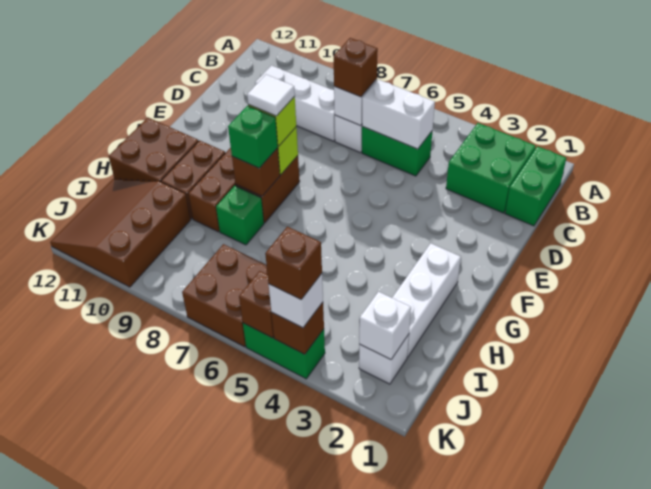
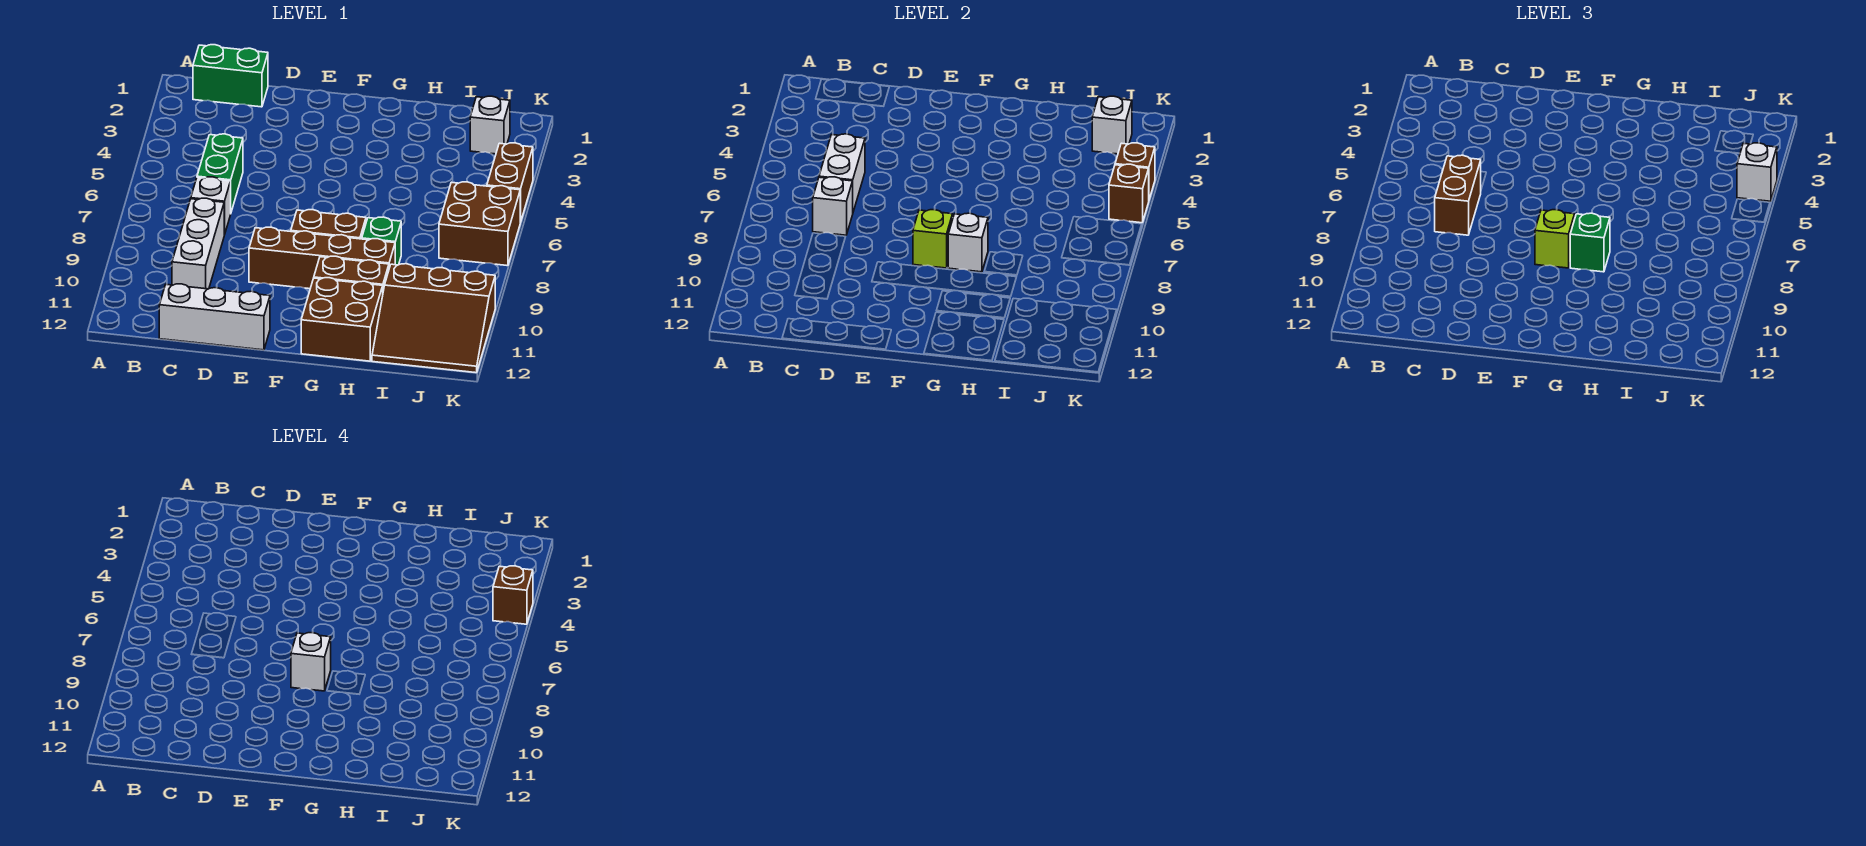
green 2x2 brick [446,123,536,213] -> none
brown 1x1 brick [334,38,378,97] -> brown 1x2 brick [1435,155,1481,235]
white 1x1 tile [247,75,295,116] -> white 1x1 brick [291,633,331,691]
white 1x3 brick [392,243,461,357] -> white 1x3 brick moved to [159,284,270,350]
brown 1x1 brick [232,148,280,196] -> white 1x1 brick [948,213,988,272]
green 1x2 brick [243,323,325,379] -> brown 1x2 brick [487,143,533,222]

